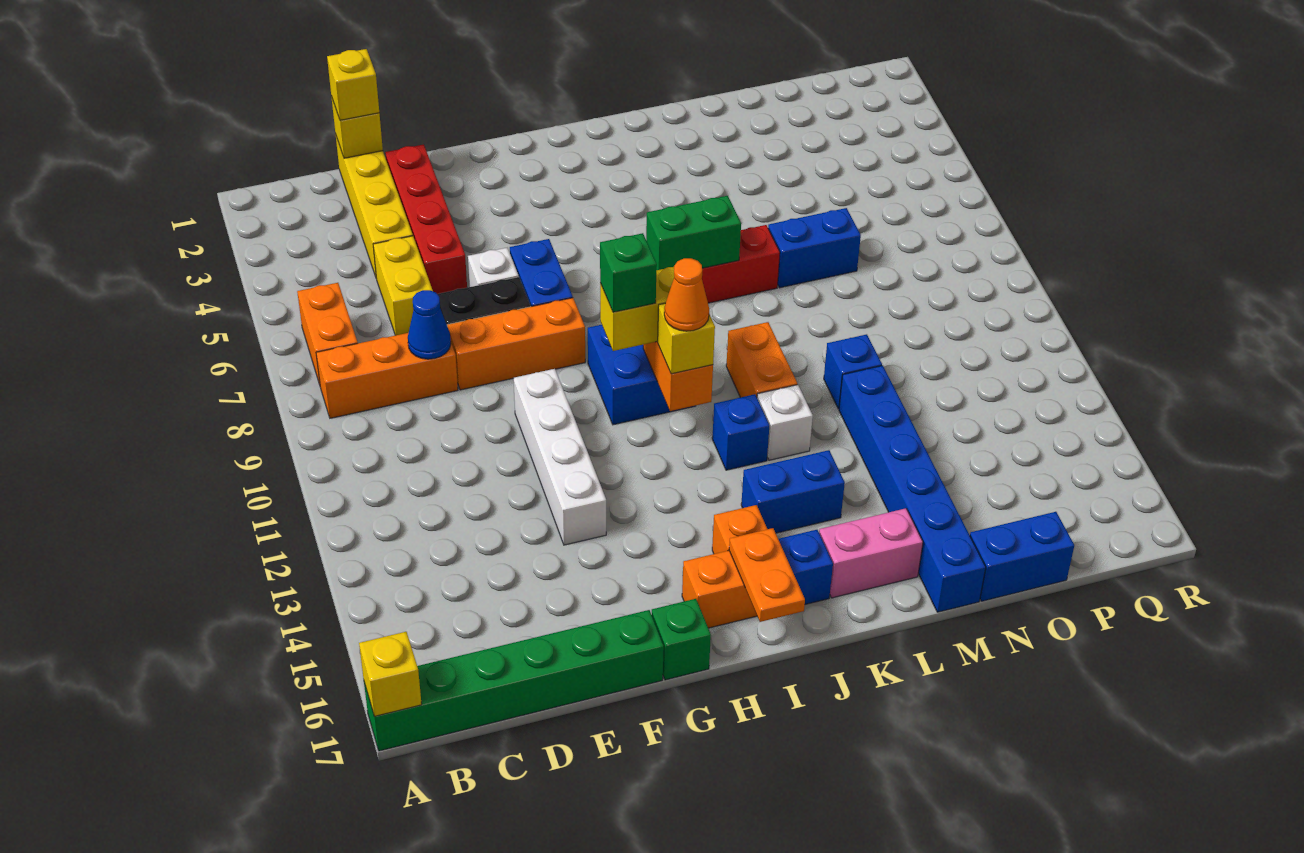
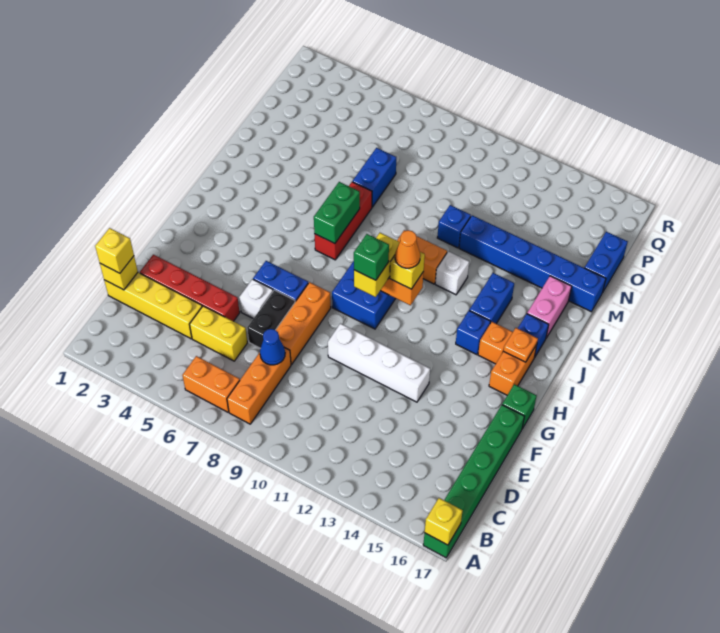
orange 1x2 plate [729,528,805,622] -> orange 1x1 plate [504,328,538,362]
blue 1x1 brick [712,394,769,470] -> blue 1x1 brick moved to [456,311,491,355]

